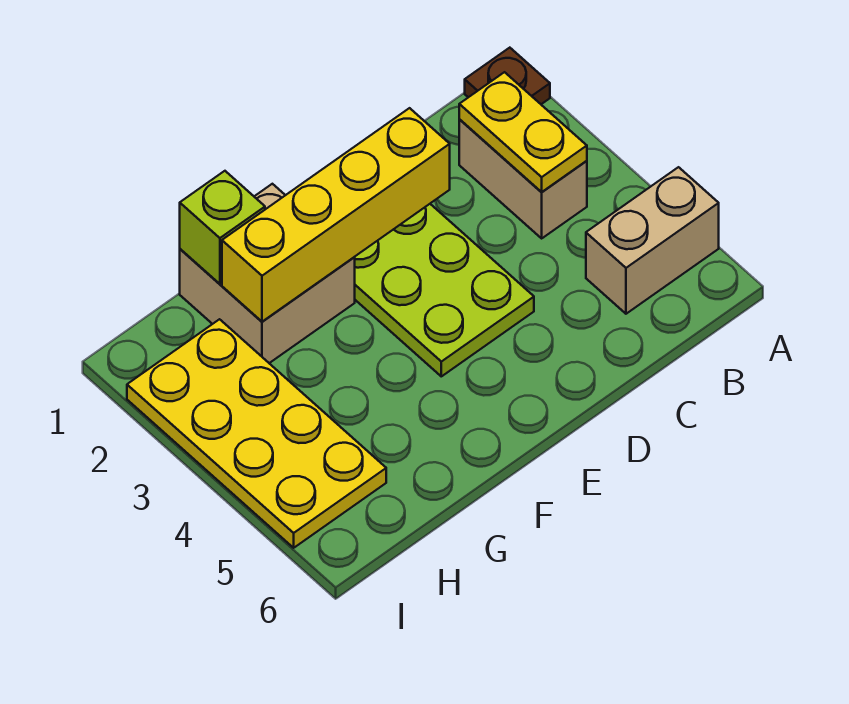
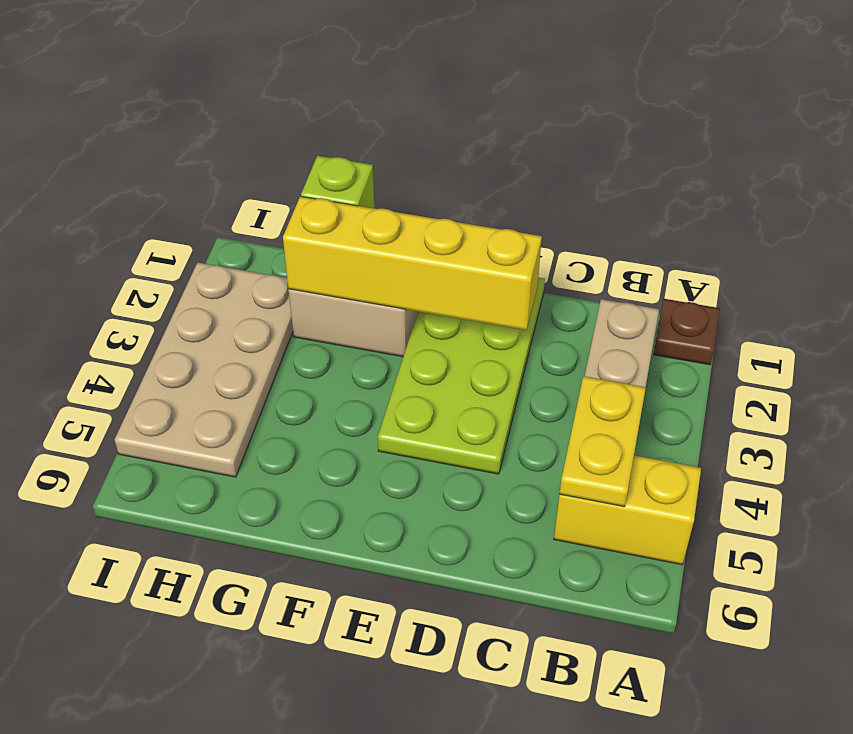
tan 1x2 brick [586,167,719,314] -> yellow 1x2 brick [554,455,701,565]
yellow 1x2 plate [459,72,587,192] -> yellow 1x2 plate moved to [560,376,646,507]
yellow 2x4 plate [127,319,386,548] -> tan 2x4 plate [115,263,293,477]

